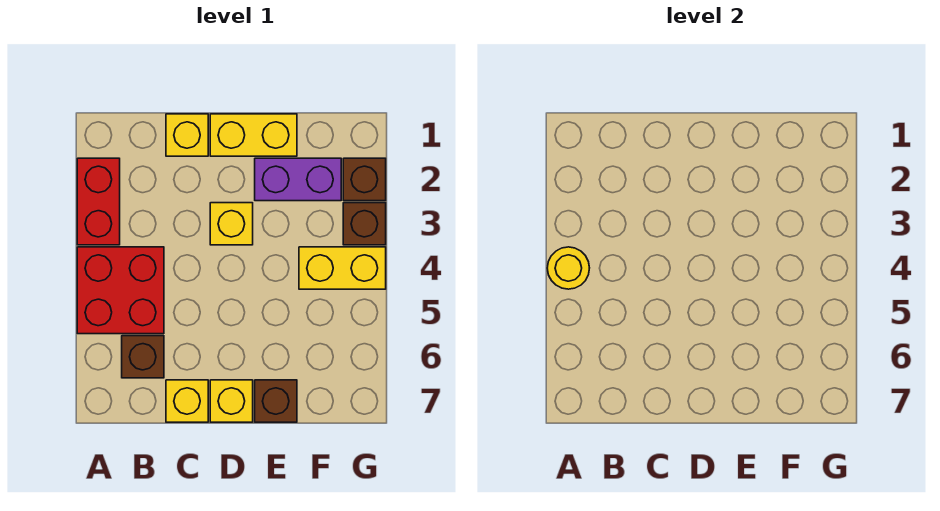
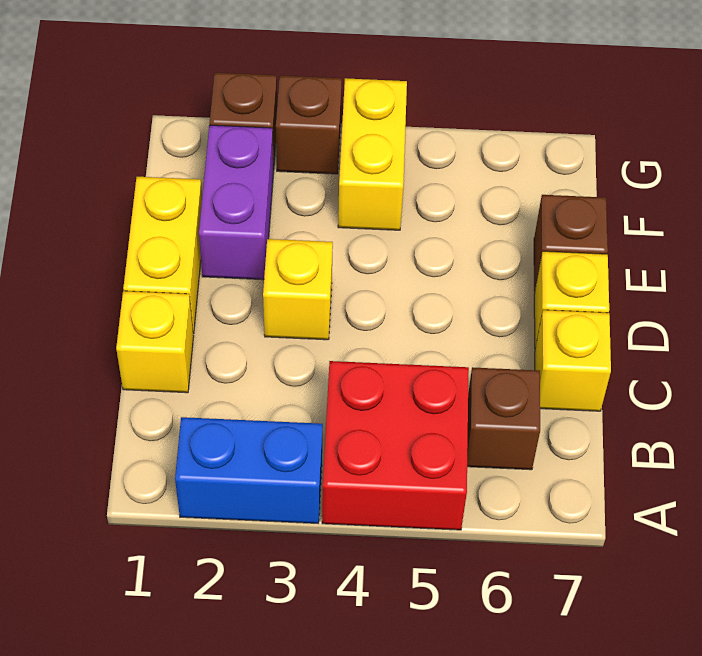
red 1x2 brick [77,158,120,245] -> blue 1x2 brick [175,417,323,523]
yellow 1x1 round brick [547,247,589,289] -> none

